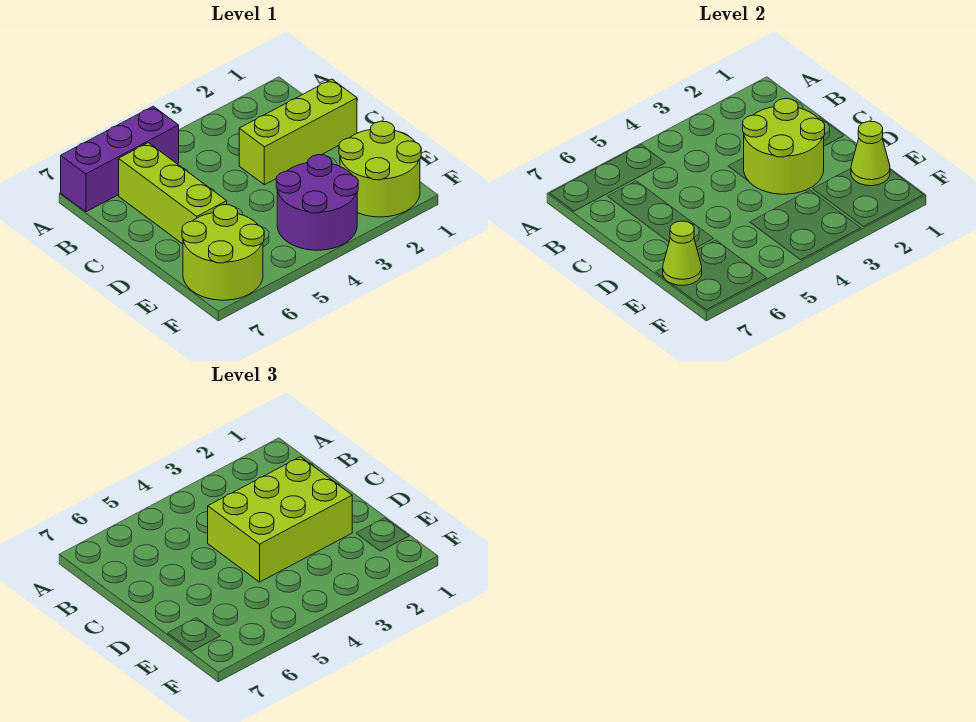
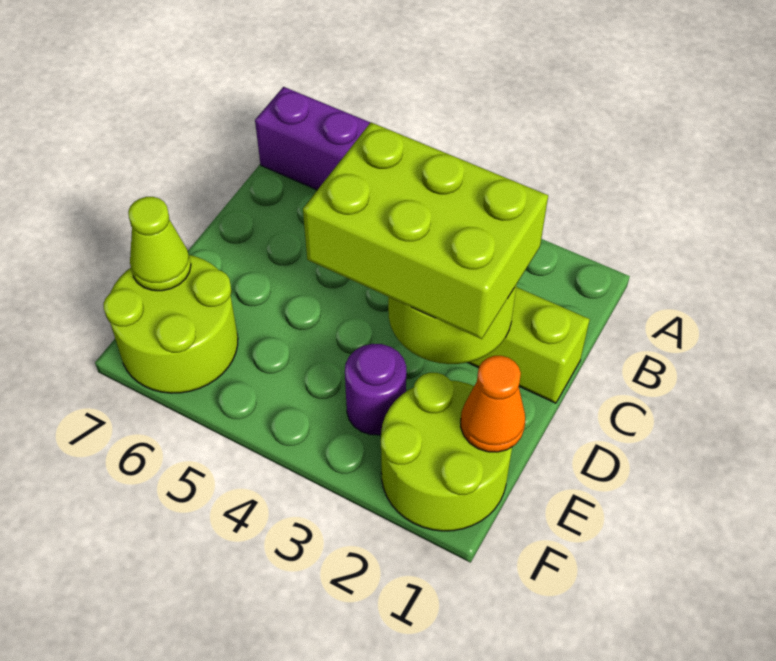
lime 1x3 brick [119,143,227,244] -> none
lime 1x1 cone [851,121,890,186] -> orange 1x1 cone [461,356,525,452]
purple 2x2 round brick [276,155,358,250] -> purple 1x1 round brick [345,344,406,435]

